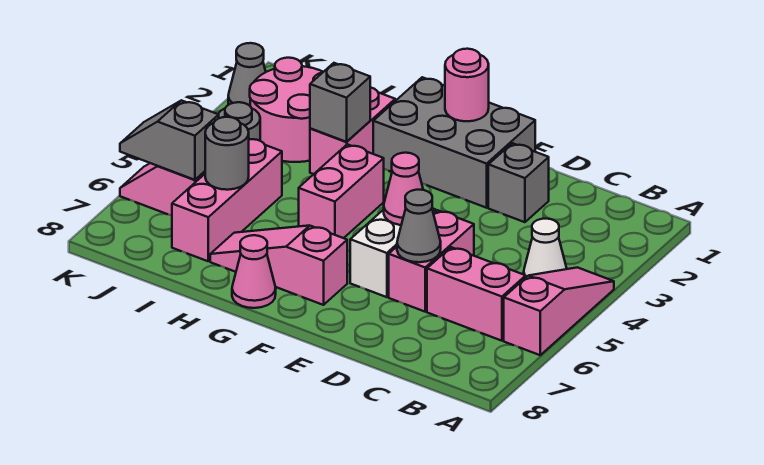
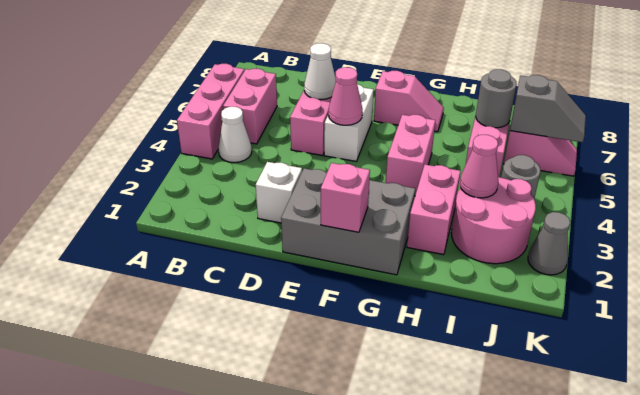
pink 1x3 slope [504,267,614,355] -> pink 1x3 brick [177,64,244,159]
pink 1x2 brick [427,247,526,341] -> pink 1x2 brick turned to [223,69,277,144]
grey 1x1 brick [488,143,549,222] -> white 1x1 brick [256,162,302,223]
grey 1x1 cone [397,190,441,262] -> white 1x1 cone [304,43,336,100]
pink 1x1 round brick [445,49,489,121] -> pink 1x1 brick [321,163,370,232]
pink 1x3 slope [210,226,347,305] -> pink 1x2 slope [374,71,444,132]
pink 1x1 cone [232,235,276,308] -> pink 1x1 cone moved to [460,135,498,198]
grey 1x1 brick [310,63,370,142] -> none

